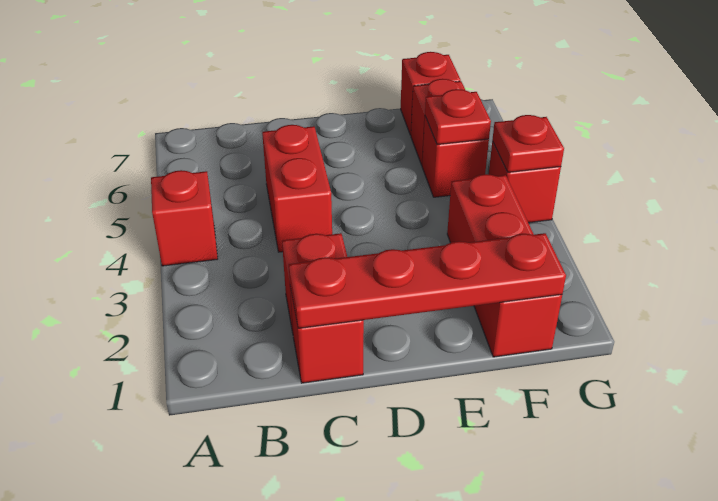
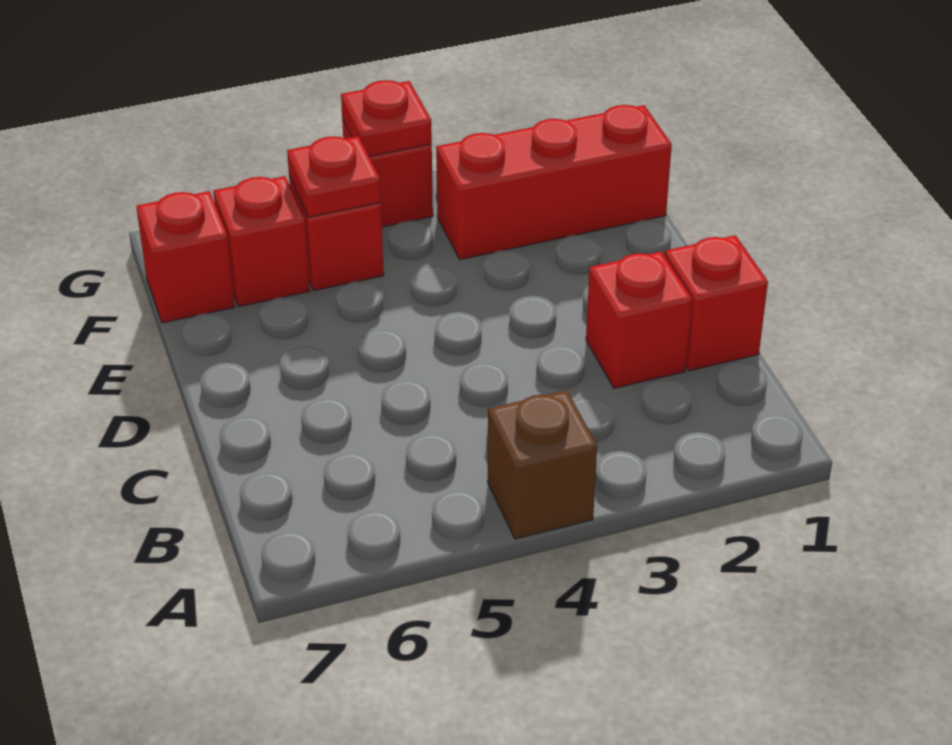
red 1x1 brick [151,170,218,266] -> brown 1x1 brick [488,390,597,539]
red 1x4 plate [289,233,566,328] -> none
red 1x2 brick [262,125,332,252] -> none

